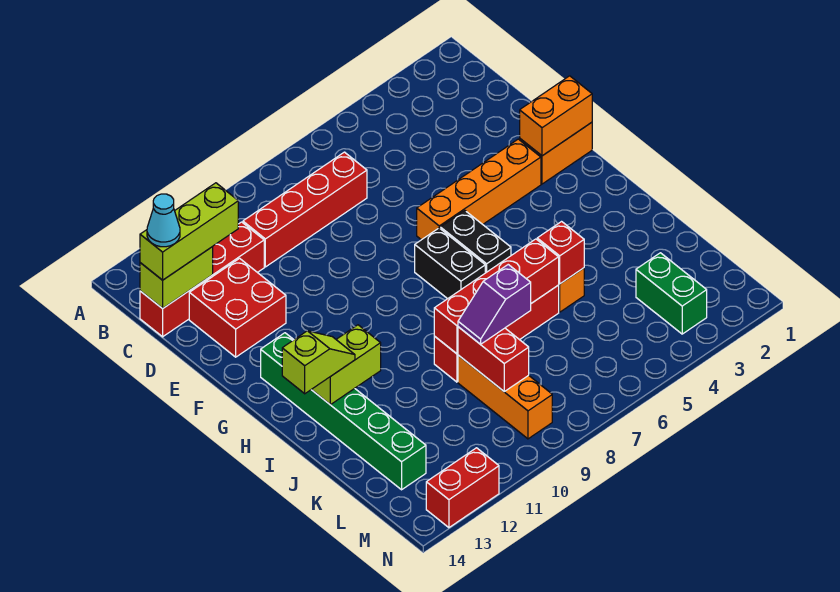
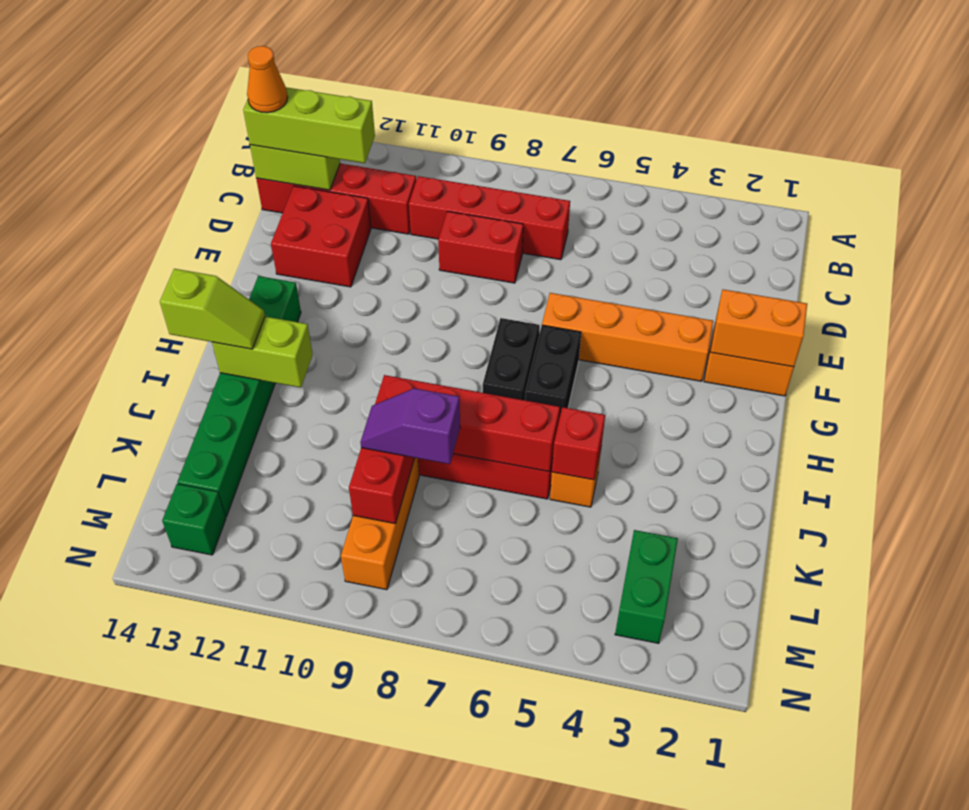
cyan 1x1 cone [147,194,180,247] -> orange 1x1 cone [247,46,288,113]
none -> green 1x1 brick [162,484,226,555]
red 1x2 brick [426,448,499,528] -> red 1x2 brick moved to [438,211,523,283]

